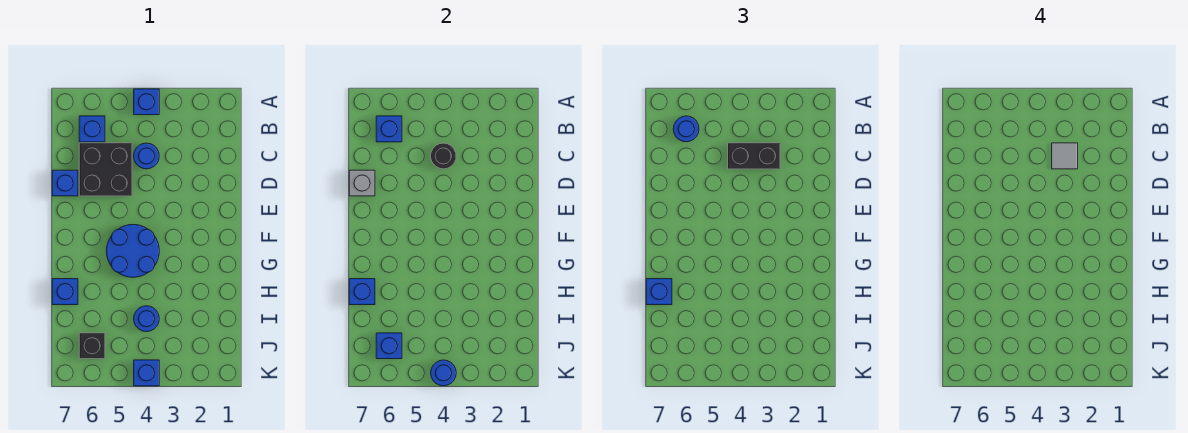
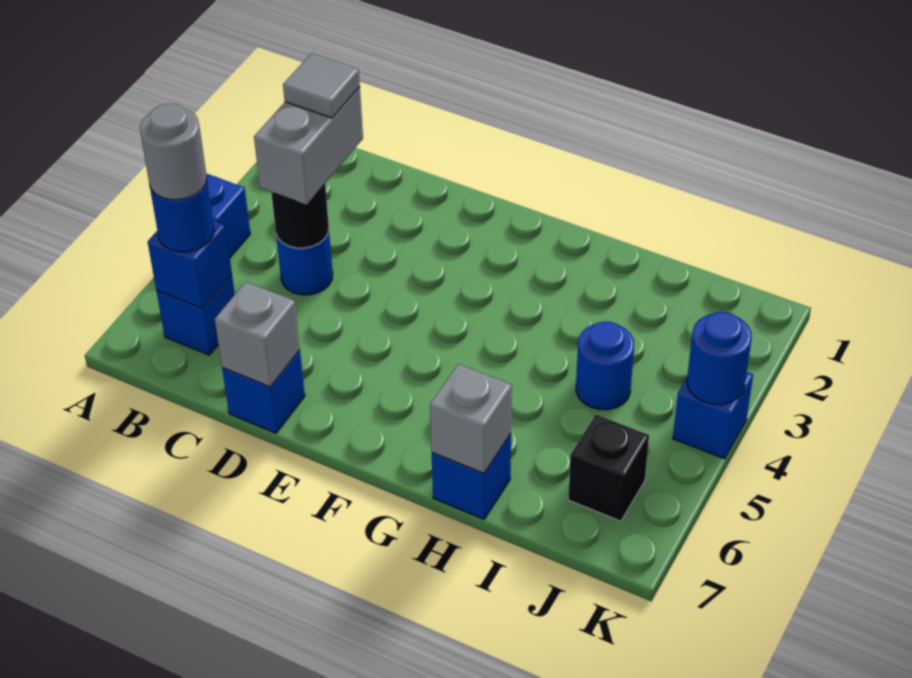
none -> grey 1x1 round brick [140,104,207,200]
black 1x2 brick [728,143,781,169] -> grey 1x2 brick [254,87,363,205]
black 2x2 brick [79,143,132,196] -> none
blue 2x2 round brick [107,225,159,277] -> none
blue 1x1 brick [349,279,375,305] -> grey 1x1 brick [430,364,512,473]
blue 1x1 brick [646,279,672,305] -> none
blue 1x1 brick [376,333,402,359] -> none

